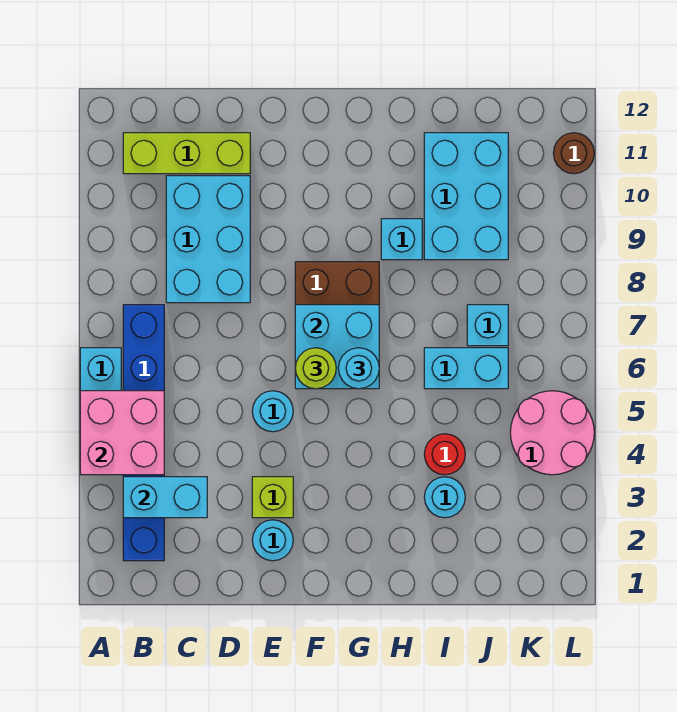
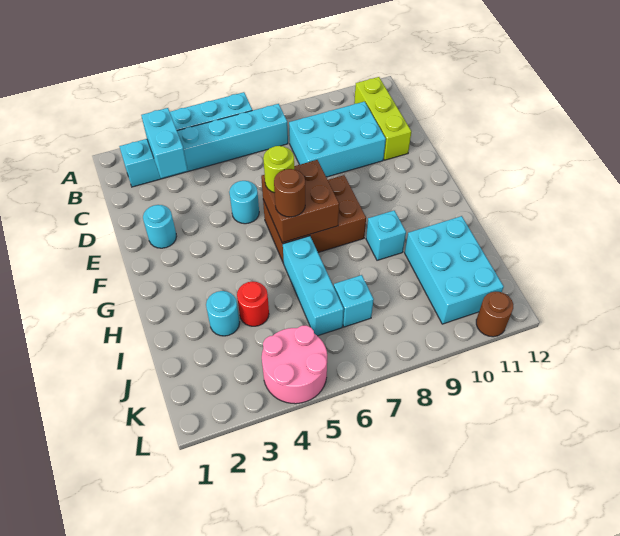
pink 2x2 brick [80,391,164,475] -> none
blue 1x6 brick [123,305,164,561] -> cyan 1x6 brick [119,104,288,187]
lime 1x1 brick [252,477,293,518] -> none
cyan 2x2 brick [295,305,379,389] -> brown 2x2 brick [261,160,339,243]
cyan 1x1 round brick [338,348,379,389] -> brown 1x1 round brick [274,169,305,217]
cyan 1x2 brick [424,348,508,389] -> cyan 1x3 brick [283,236,344,336]
cyan 2x3 brick [424,133,508,260] -> cyan 2x3 brick turned to [405,216,504,324]

